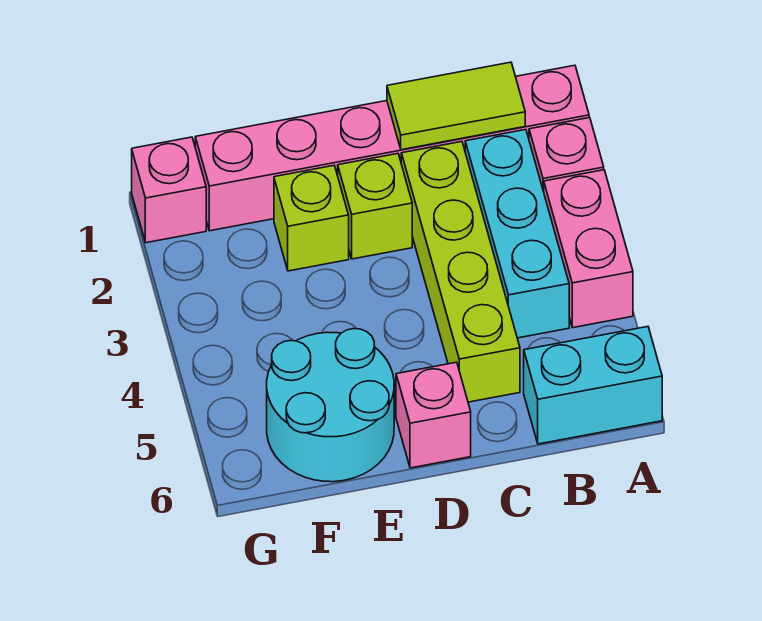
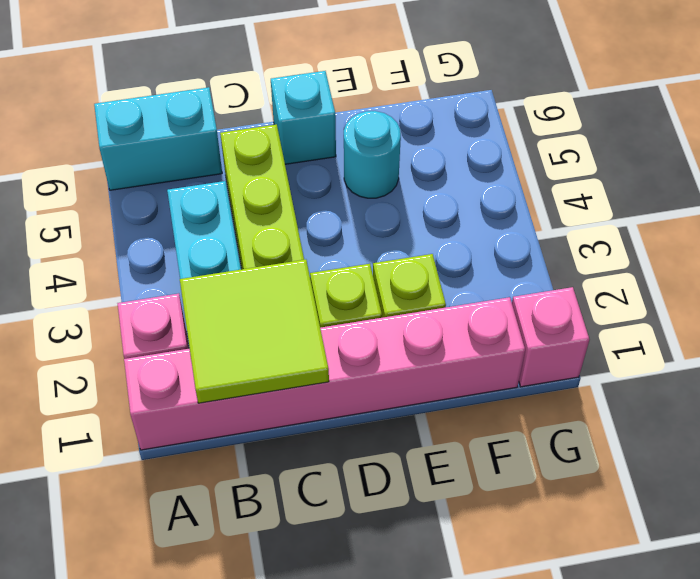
pink 1x2 brick [544,170,633,328] -> none
lime 1x2 tile [387,62,525,150] -> lime 2x2 tile [180,259,329,403]
pink 1x1 brick [396,362,471,468] -> cyan 1x1 brick [271,71,336,164]
cyan 2x2 round brick [267,329,394,482] -> cyan 1x1 round brick [344,111,401,198]

